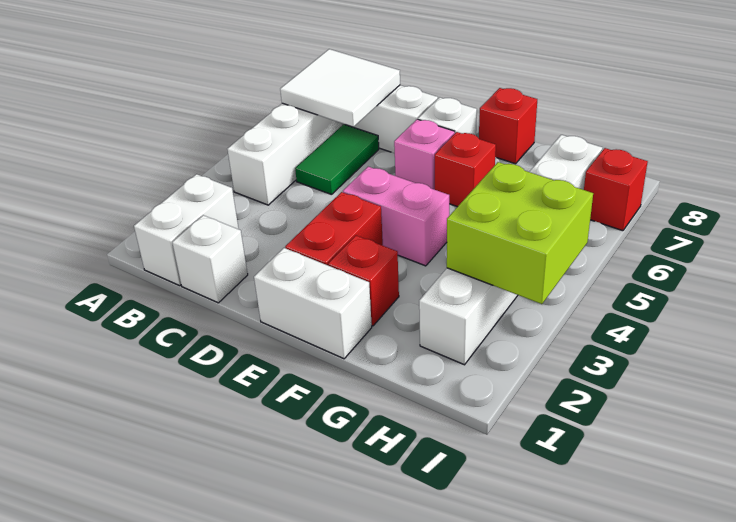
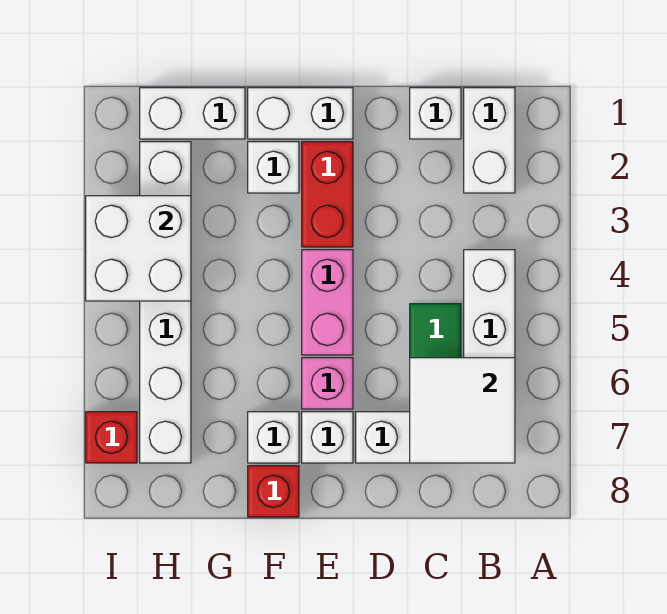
pink 1x2 brick [343,167,449,266] -> pink 1x2 brick turned to [302,250,353,355]
red 1x1 brick [328,235,399,326] -> white 1x1 brick [248,142,299,193]
red 1x1 brick [435,132,496,207] -> none
none -> white 1x1 brick [248,412,299,463]
none -> white 1x2 brick [140,88,245,139]
lime 2x2 brick [447,162,593,304] -> white 2x2 brick [86,196,191,301]

